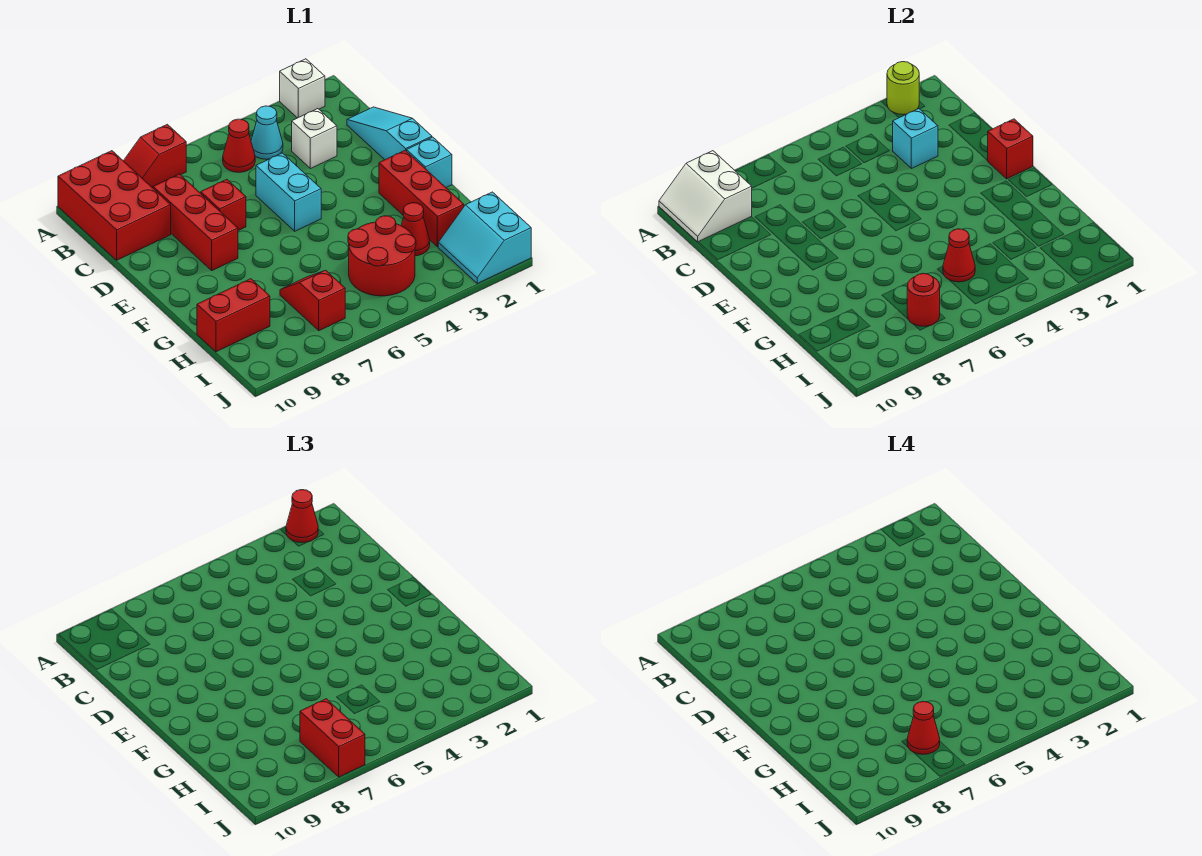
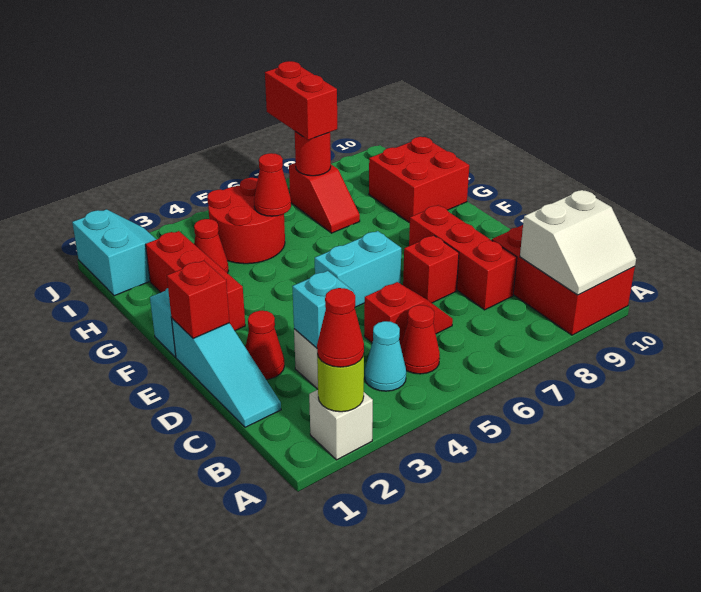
red 1x2 slope [124,124,186,188] -> red 1x2 slope moved to [364,282,453,346]
white 2x2 slope [659,151,752,242] -> white 2x2 slope turned to [520,190,636,295]
cyan 1x2 brick [256,153,321,231] -> cyan 1x2 brick turned to [315,231,401,307]
red 1x2 brick [197,279,270,352] -> red 2x2 brick [369,137,469,223]
red 1x1 cone [907,701,940,754] -> red 1x1 cone moved to [245,311,284,379]

